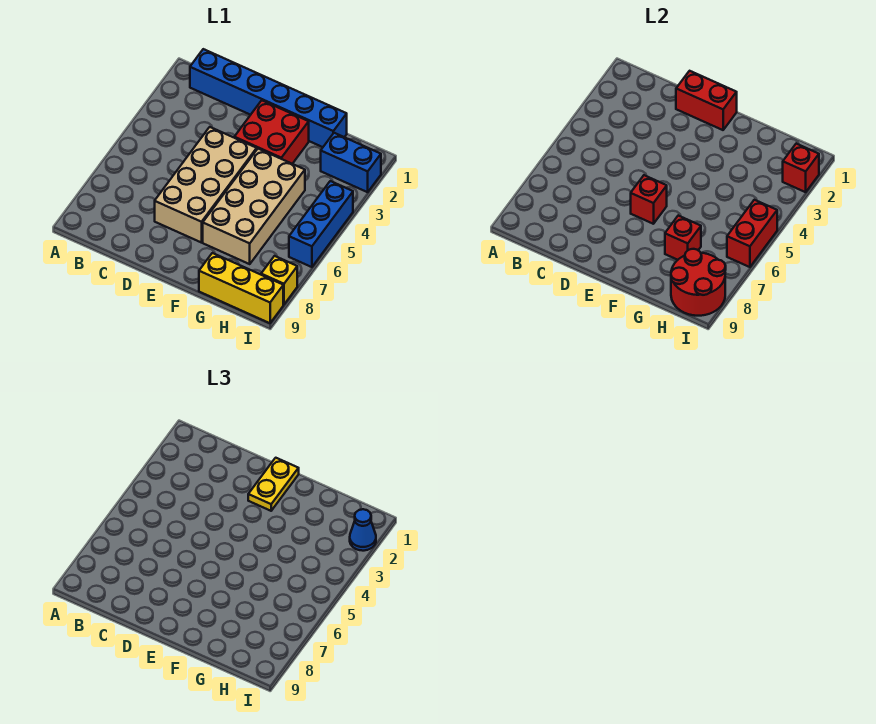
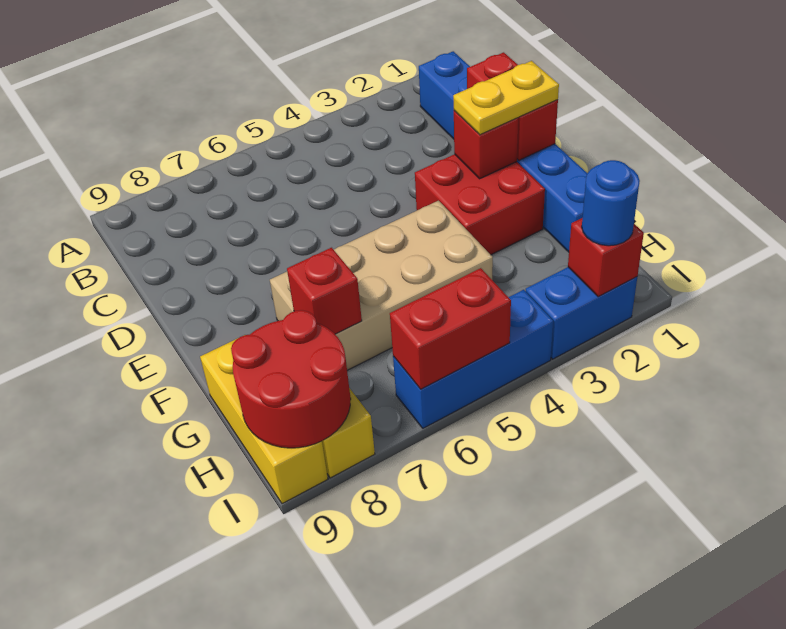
tan 2x4 brick [155,127,257,243] -> none
red 1x1 brick [631,175,667,224] -> red 1x1 brick moved to [454,111,518,179]
blue 1x2 brick [321,133,381,192] -> blue 1x2 brick turned to [526,267,637,359]
blue 1x1 cone [350,509,376,551] -> blue 1x1 round brick [582,160,640,246]

